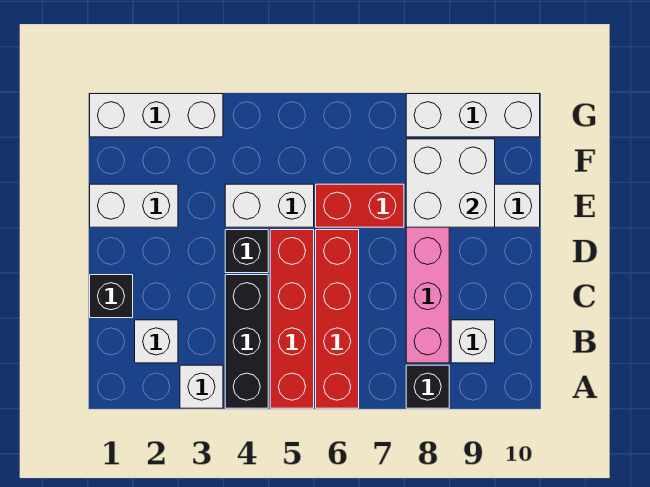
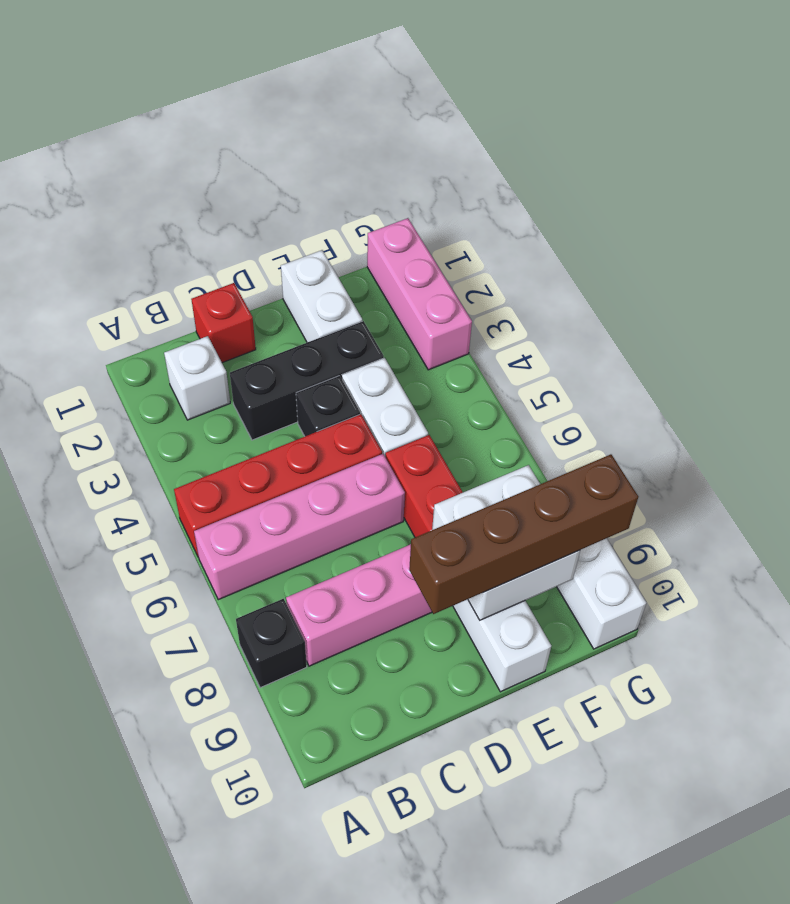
white 1x1 brick [180,365,223,408] -> none
black 1x3 brick [225,275,268,408] -> black 1x3 brick moved to [230,321,384,440]
red 1x4 brick [316,230,359,408] -> pink 1x4 brick [194,454,405,600]
white 1x1 brick [451,320,495,363] -> none
black 1x1 brick [90,275,133,318] -> red 1x1 brick [191,283,256,363]
none -> brown 1x4 brick [409,454,638,614]
white 1x3 brick [90,94,223,137] -> pink 1x3 brick [367,218,472,370]

